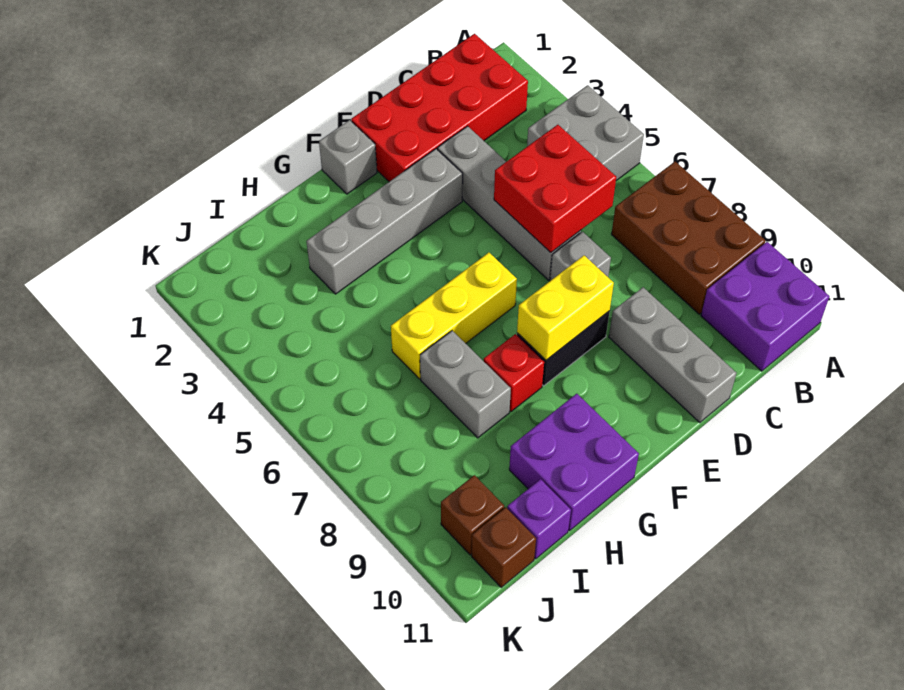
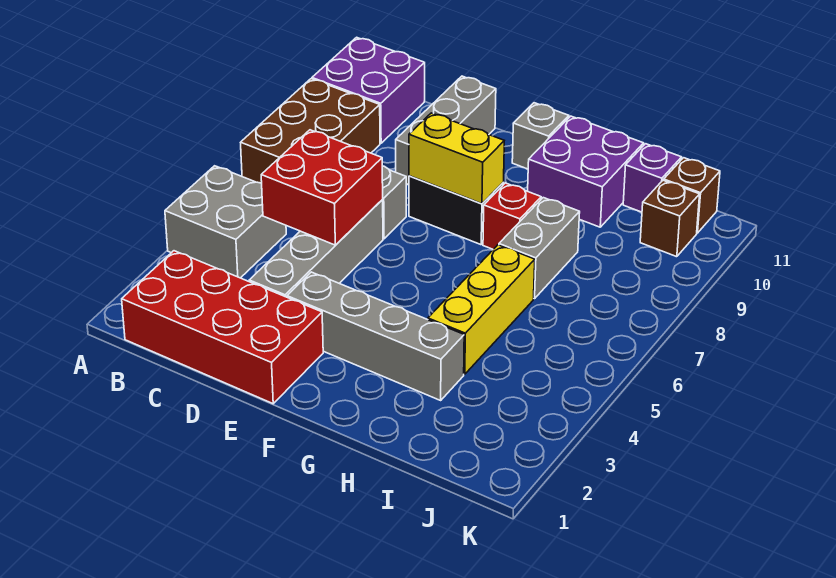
grey 1x1 brick [319,120,377,194] -> grey 1x1 brick moved to [512,103,569,169]
yellow 1x3 brick [391,253,517,379] -> yellow 1x3 brick turned to [428,245,535,374]

